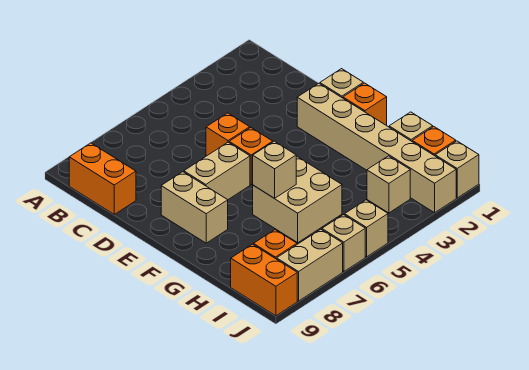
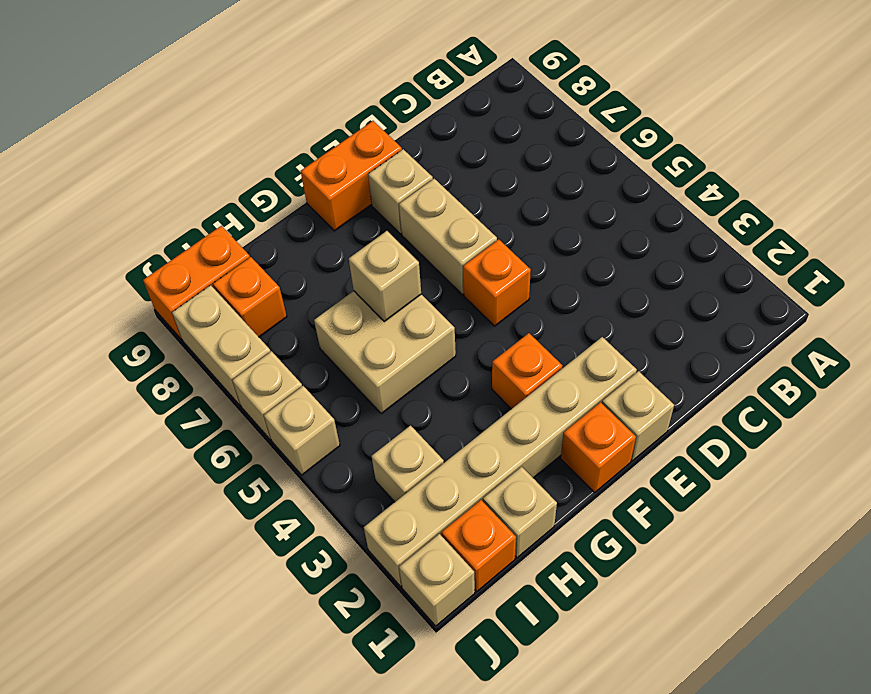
orange 1x2 brick [69,143,136,214] -> orange 1x2 brick moved to [301,121,402,231]
orange 1x1 brick [206,113,250,156] -> orange 1x1 brick moved to [492,333,562,409]
tan 1x2 brick [161,172,228,243] -> tan 1x1 brick [368,149,433,234]

